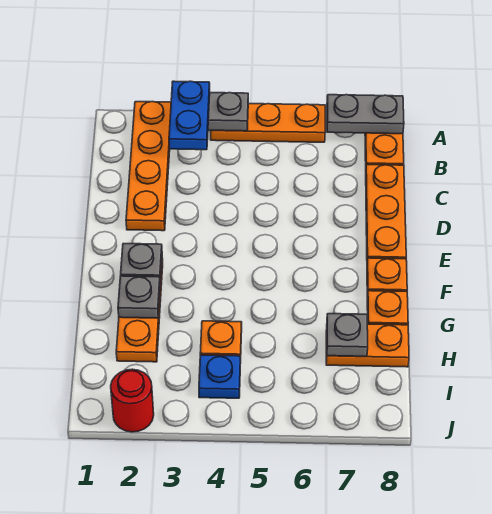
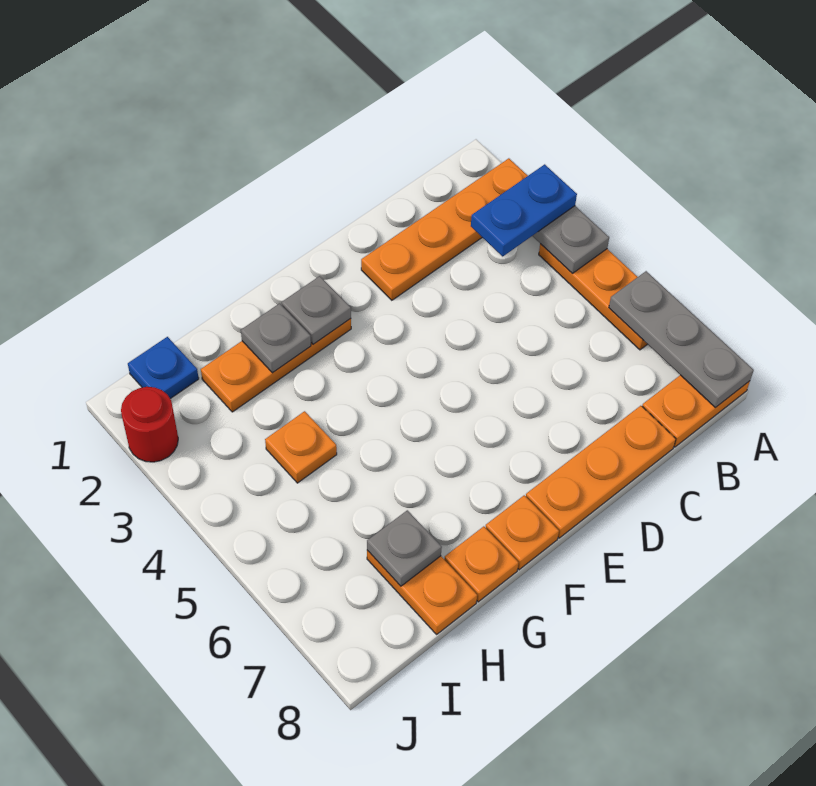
grey 1x2 plate [327,95,404,134] -> grey 1x3 plate [609,271,754,407]
blue 1x1 plate [199,355,240,398] -> blue 1x1 plate moved to [128,337,199,399]

